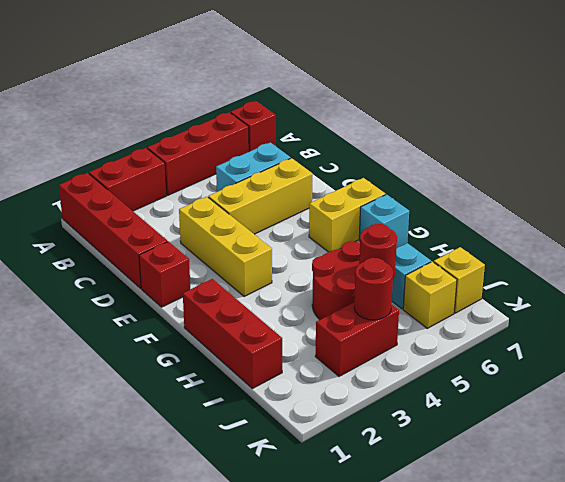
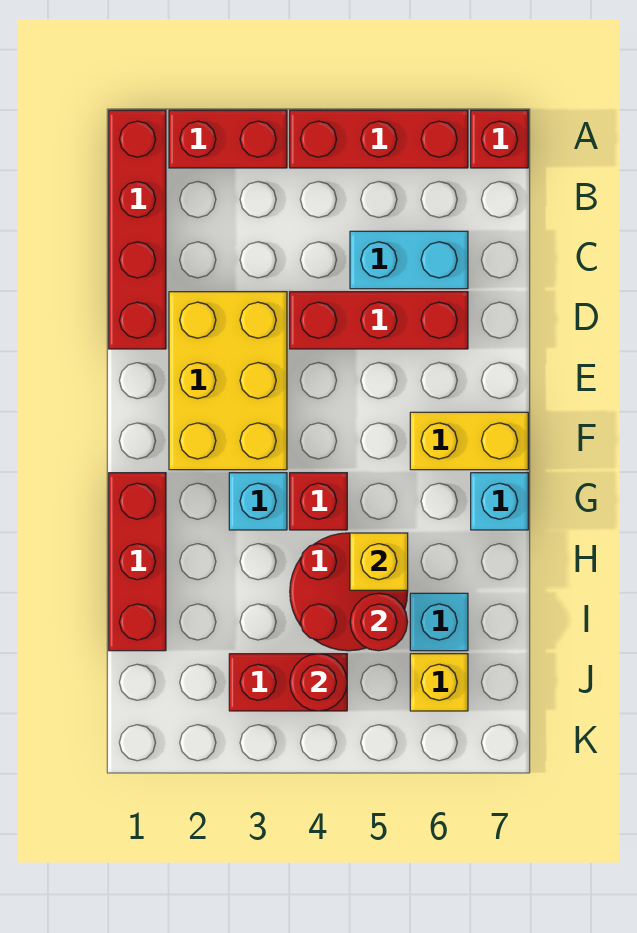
yellow 1x3 brick [179,197,272,297] -> yellow 2x3 brick [169,292,287,470]
yellow 1x3 brick [208,158,313,234] -> red 1x3 brick [290,292,468,349]
red 1x1 brick [139,242,190,307] -> red 1x1 brick moved to [290,473,347,530]
none -> cyan 1x1 brick [229,473,287,530]
yellow 1x1 brick [434,247,485,313] -> yellow 1x1 brick moved to [350,533,408,590]

